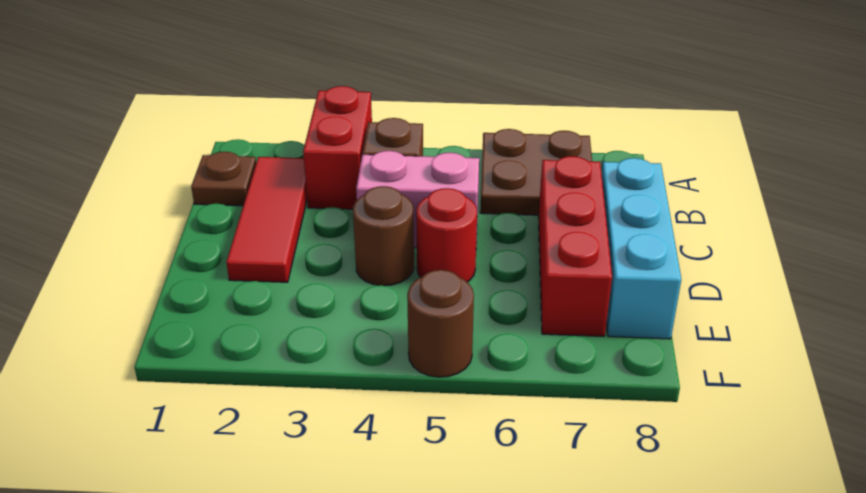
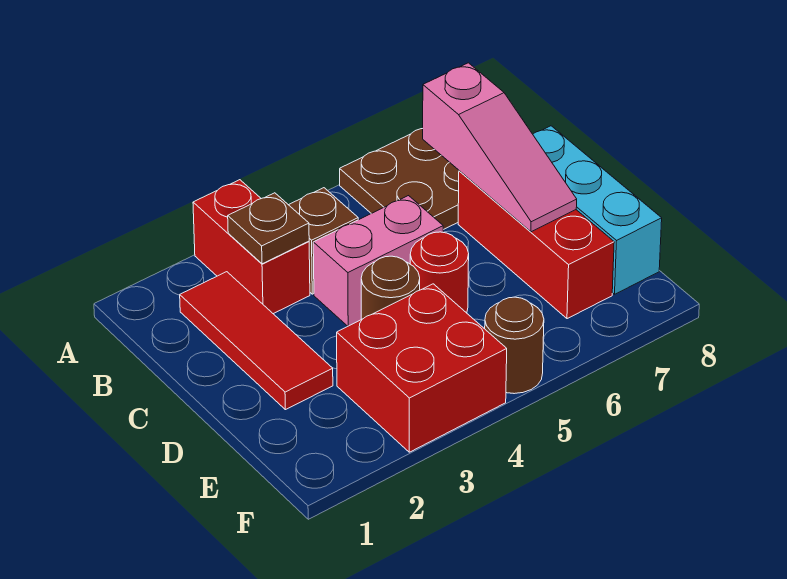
brown 1x1 plate [191,152,256,206] -> brown 1x1 plate moved to [228,193,309,264]
none -> pink 1x3 slope [422,63,577,232]
none -> red 2x2 brick [337,284,507,452]

